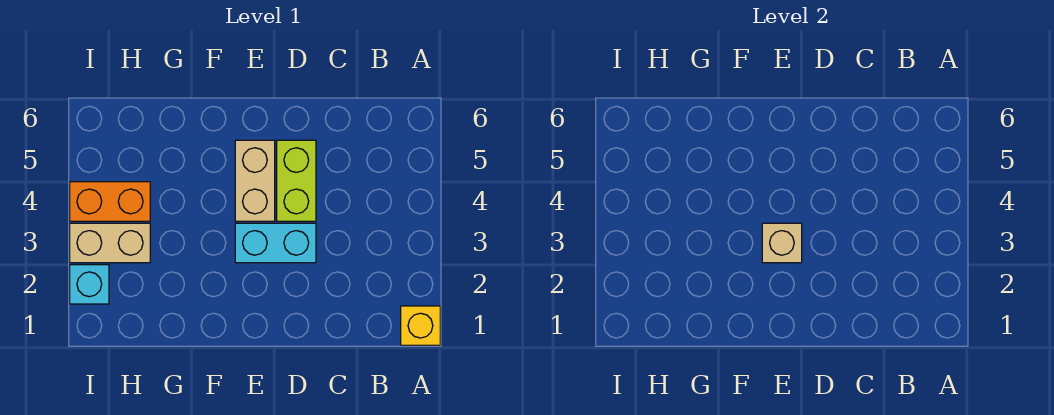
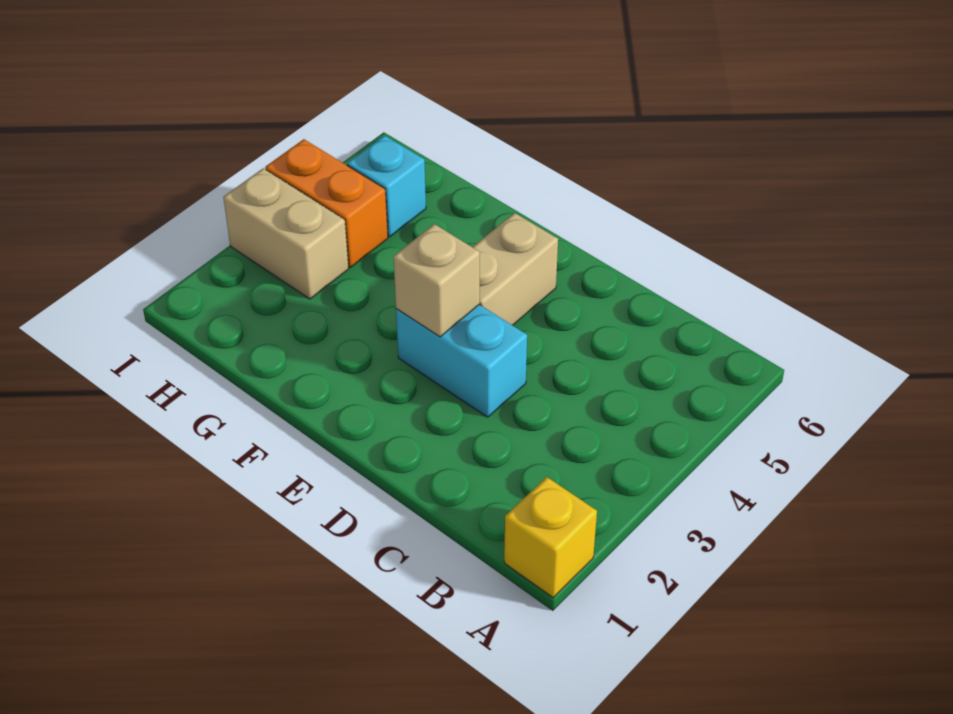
lime 1x2 brick [277,140,316,221] -> none
cyan 1x1 brick [70,265,109,304] -> cyan 1x1 brick moved to [347,135,426,237]

